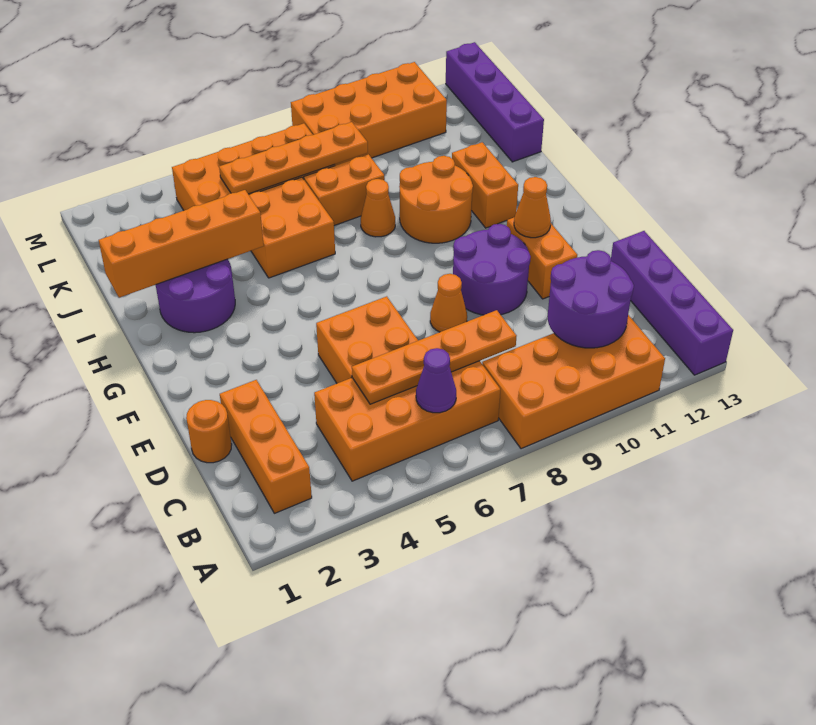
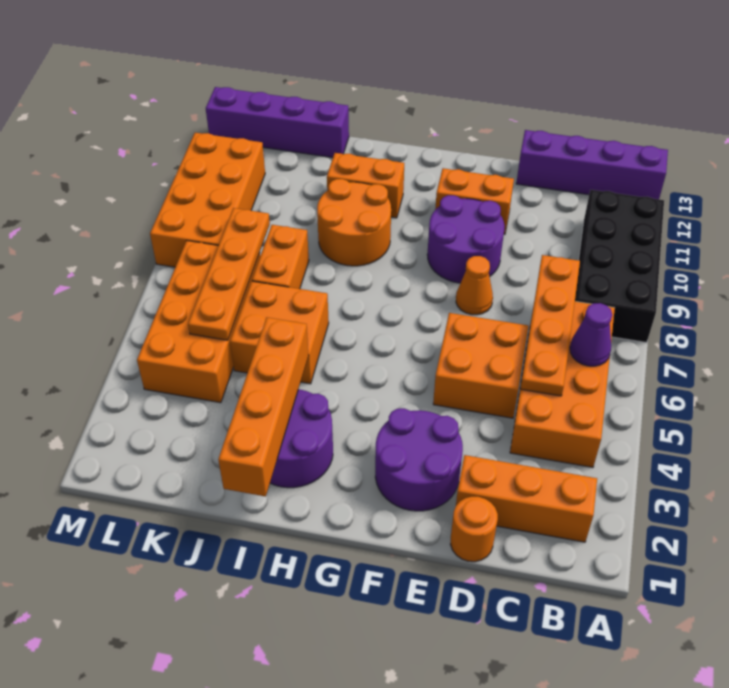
orange 2x4 brick [482,315,665,449] -> black 2x4 brick [575,190,664,343]
purple 2x2 round brick [548,250,634,348] -> purple 2x2 round brick moved to [375,408,463,511]
orange 1x1 cone [514,177,551,238] -> none
orange 1x1 cone [361,179,395,237] -> none

